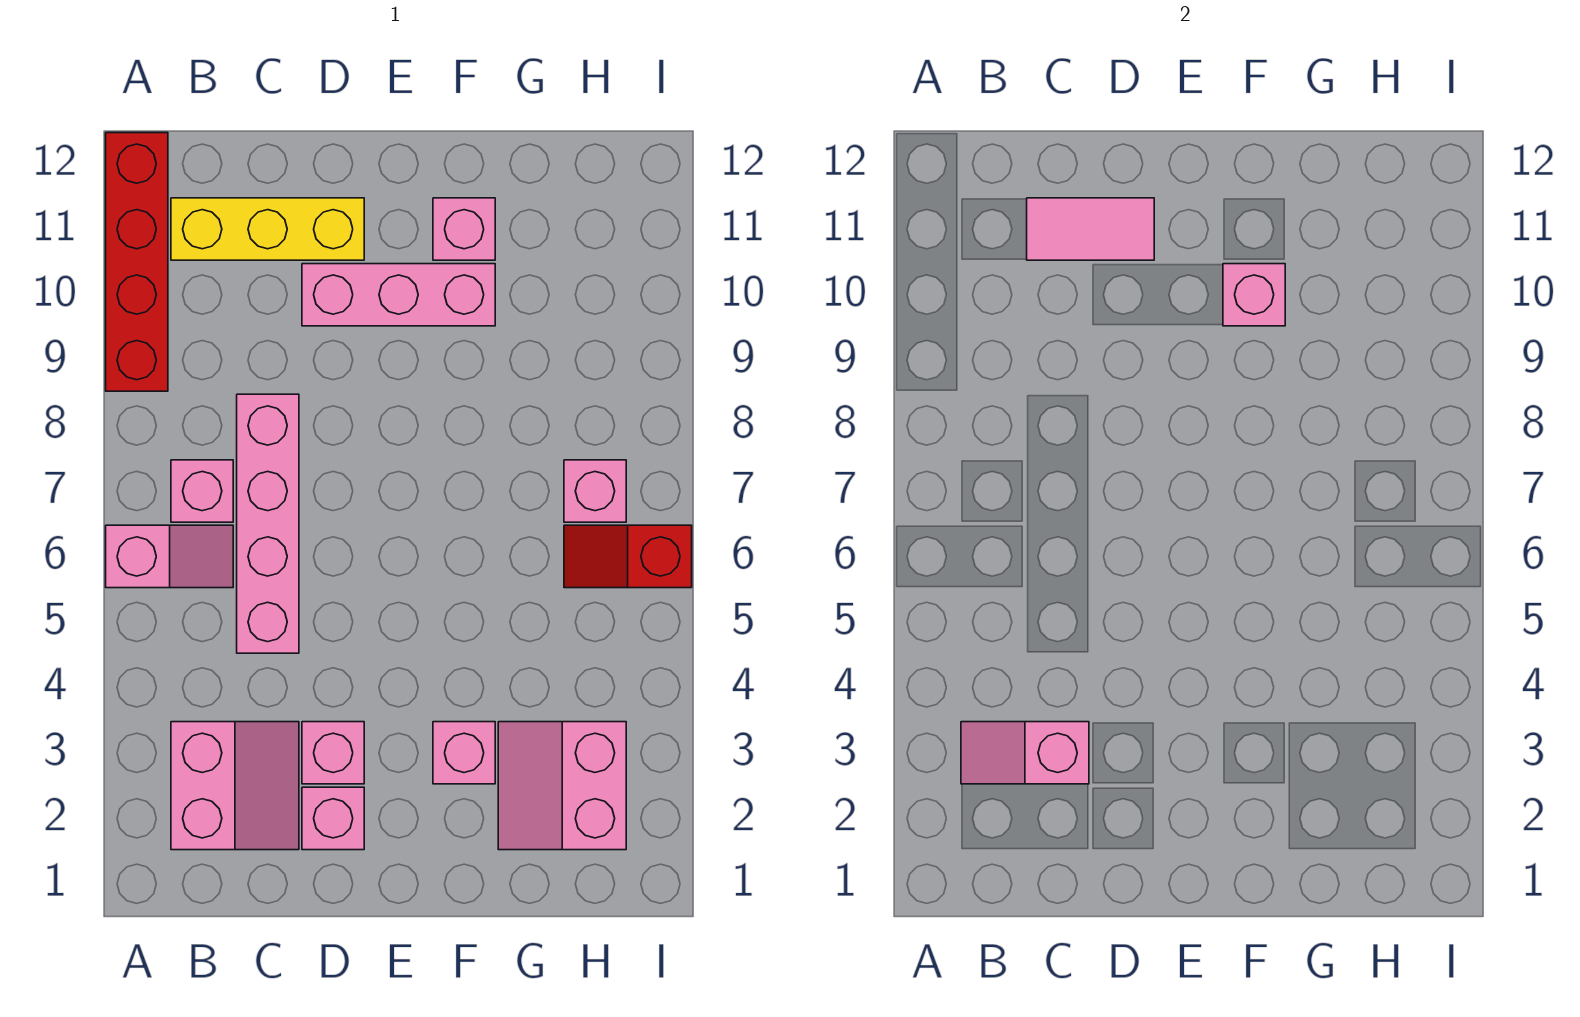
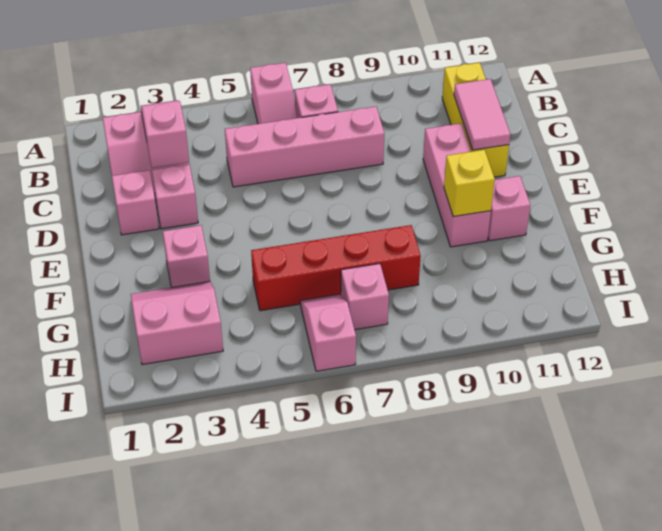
red 1x4 brick [106,133,168,391] -> red 1x4 brick moved to [251,225,421,311]
pink 1x1 brick [1223,264,1285,326] -> yellow 1x1 brick [444,150,495,217]
red 1x2 slope [564,525,692,588] -> pink 1x2 slope [300,294,356,371]

